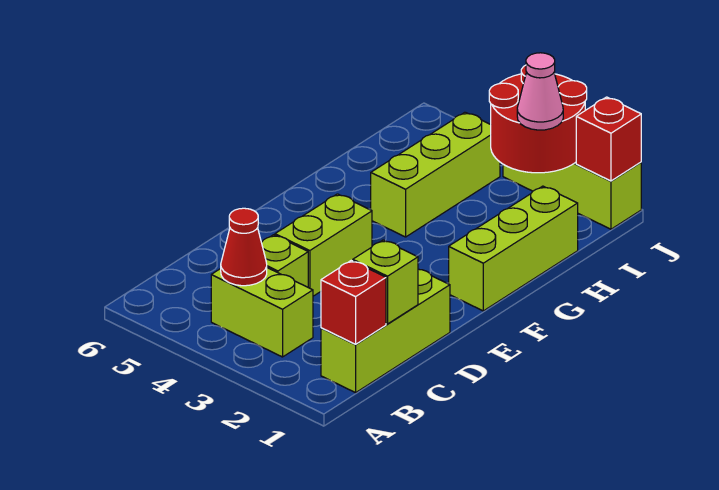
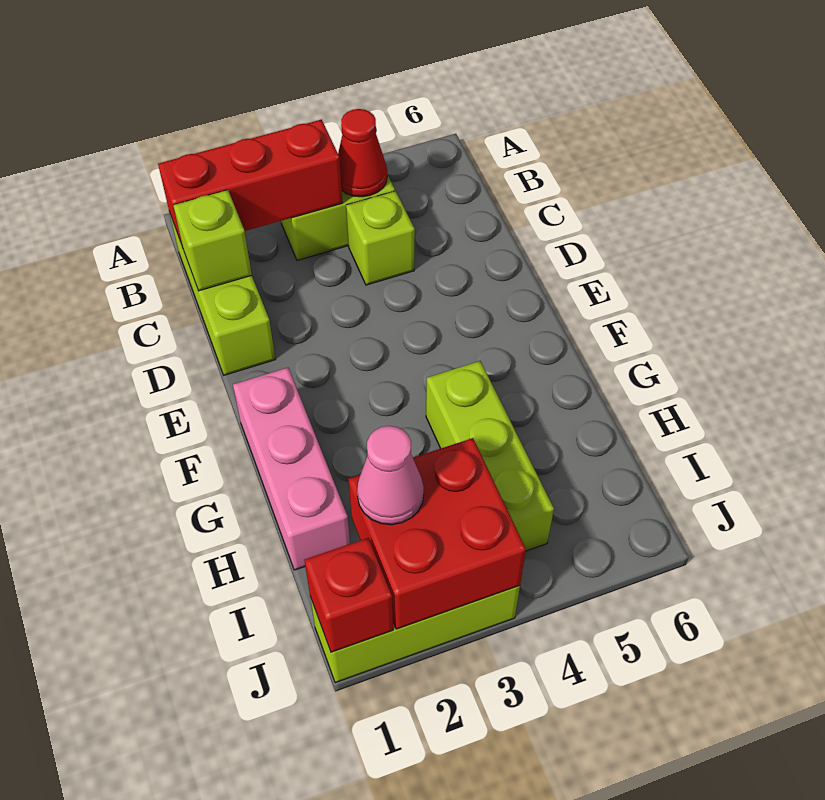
red 1x1 brick [321,260,386,344] -> red 1x3 brick [158,120,342,247]
lime 1x2 brick [275,194,372,296] -> none
lime 1x3 brick [449,186,578,311] -> pink 1x3 brick [233,368,350,570]
red 2x2 round brick [489,65,587,173] -> red 2x2 brick [348,438,526,629]

